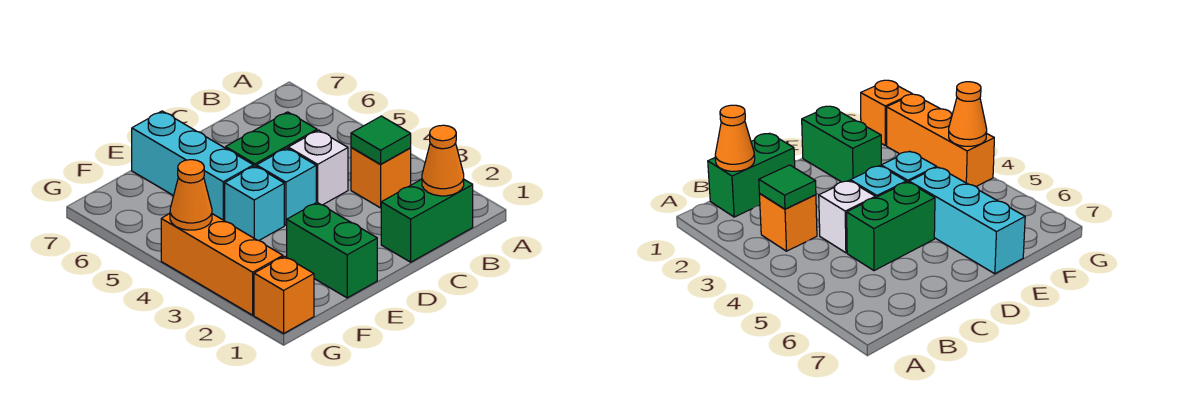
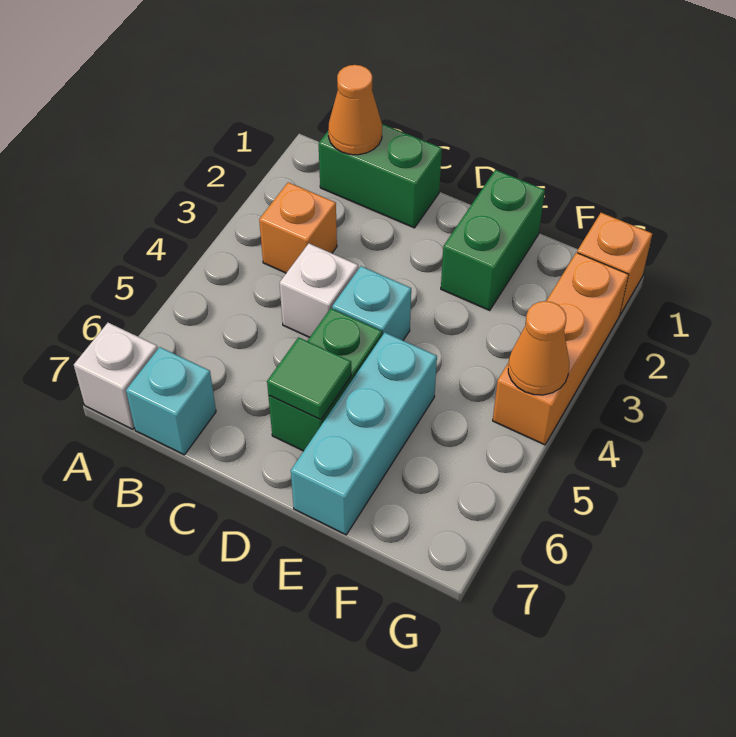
none -> white 1x1 brick [74,323,158,429]
green 1x1 tile [351,116,411,164] -> green 1x1 tile moved to [267,337,351,420]
green 1x2 brick [226,112,317,166] -> green 1x2 brick turned to [268,308,382,451]
cyan 1x1 brick [225,166,284,240] -> cyan 1x1 brick moved to [126,347,216,455]

